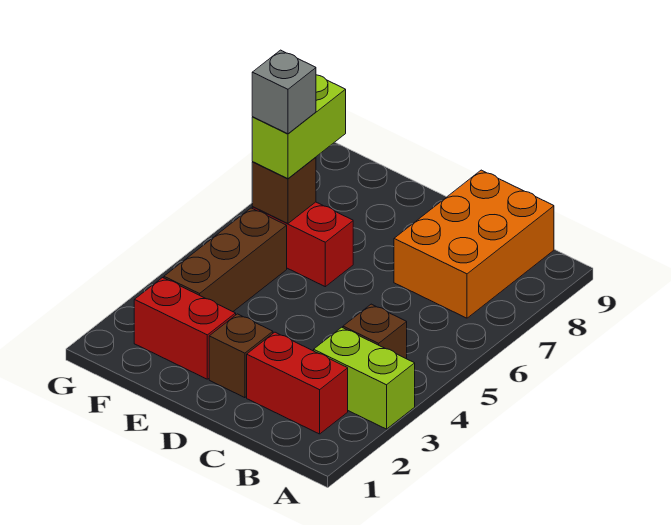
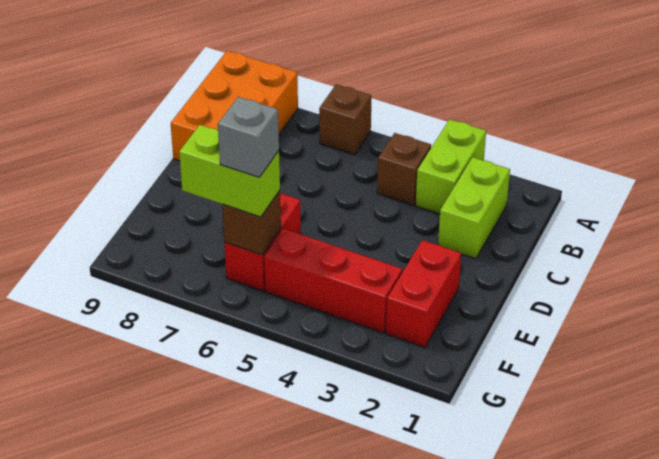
red 1x2 brick [247,332,348,434] -> lime 1x2 brick [438,157,510,259]
orange 2x3 brick [394,170,554,318] -> orange 2x3 brick turned to [171,51,298,161]
brown 1x1 brick [209,314,273,398] -> brown 1x1 brick moved to [319,84,371,155]
brown 1x3 brick [164,208,287,312] -> red 1x3 brick [264,229,402,333]

